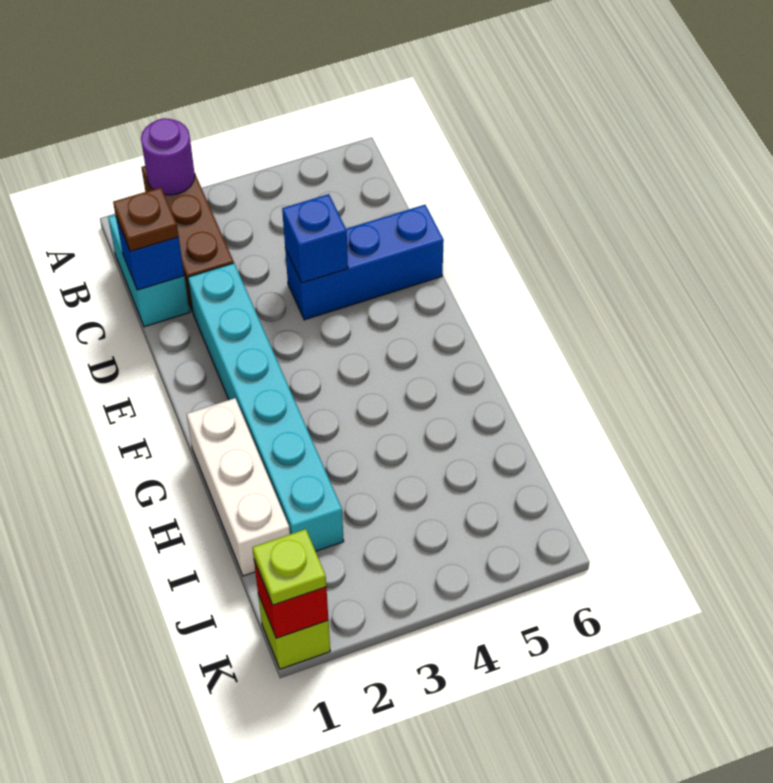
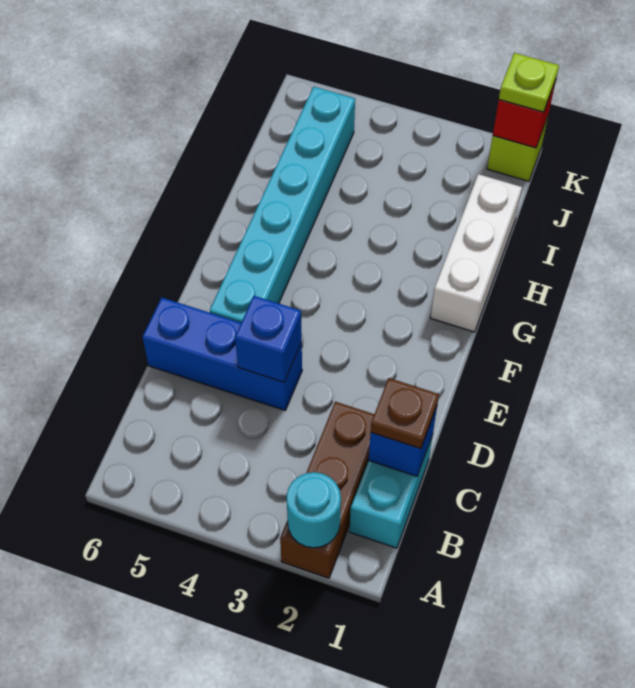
purple 1x1 round brick [141,118,195,195] -> cyan 1x1 round brick [287,472,341,548]
cyan 1x6 brick [188,263,344,551] -> cyan 1x6 brick moved to [209,87,355,323]

